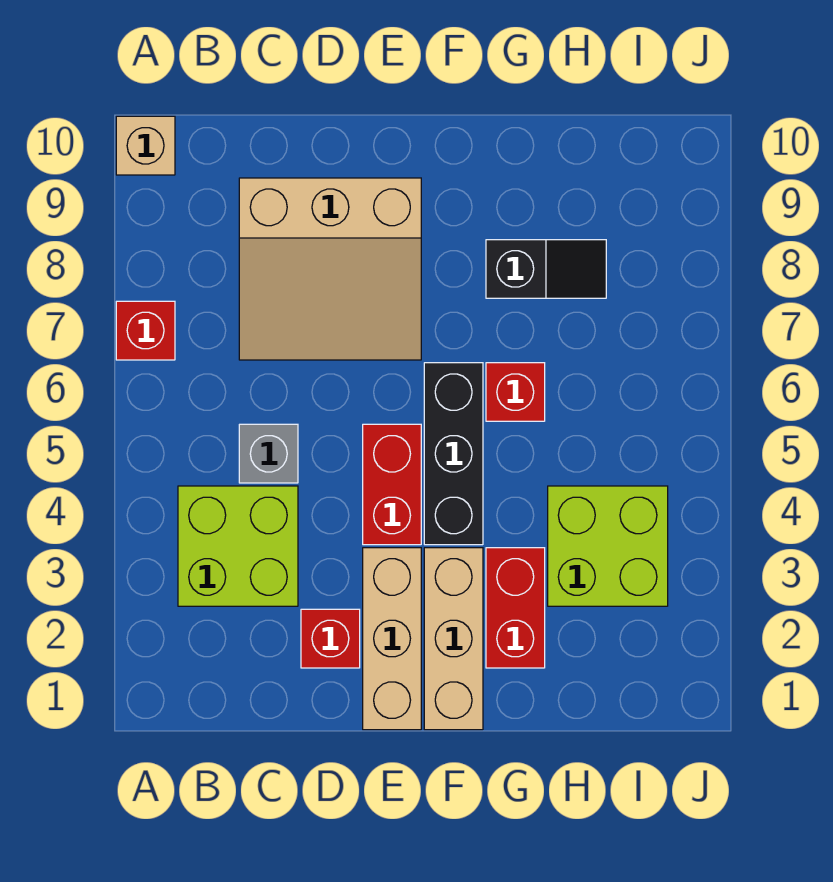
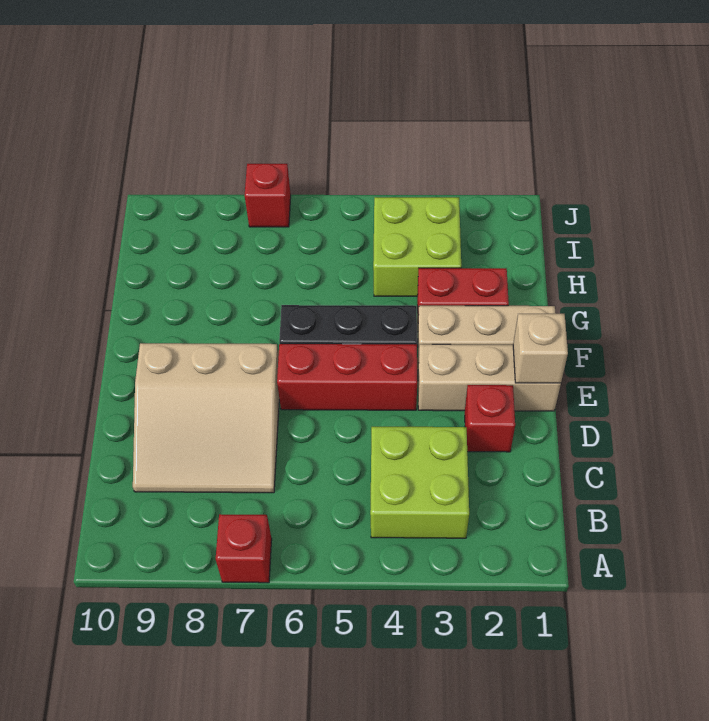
tan 1x1 brick [116,116,175,175] -> tan 1x1 brick moved to [513,314,568,383]
grey 1x1 brick [239,424,298,483] -> none
tan 3x3 slope [239,178,421,360] -> tan 3x3 slope turned to [133,343,279,493]
red 1x2 brick [363,424,421,545] -> red 1x3 brick [277,344,417,410]
red 1x1 brick [486,363,545,421] -> red 1x1 brick moved to [245,164,291,227]
black 1x2 slope [486,240,606,298] -> none

